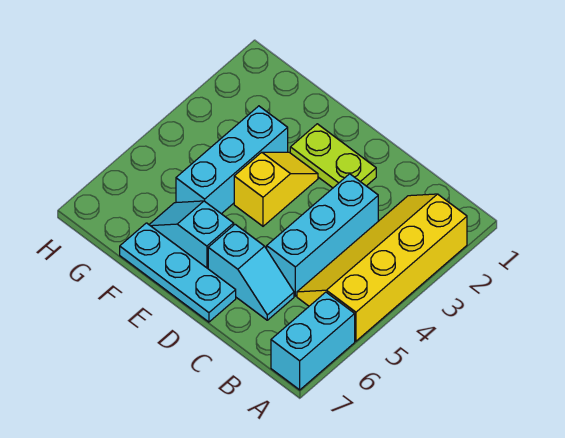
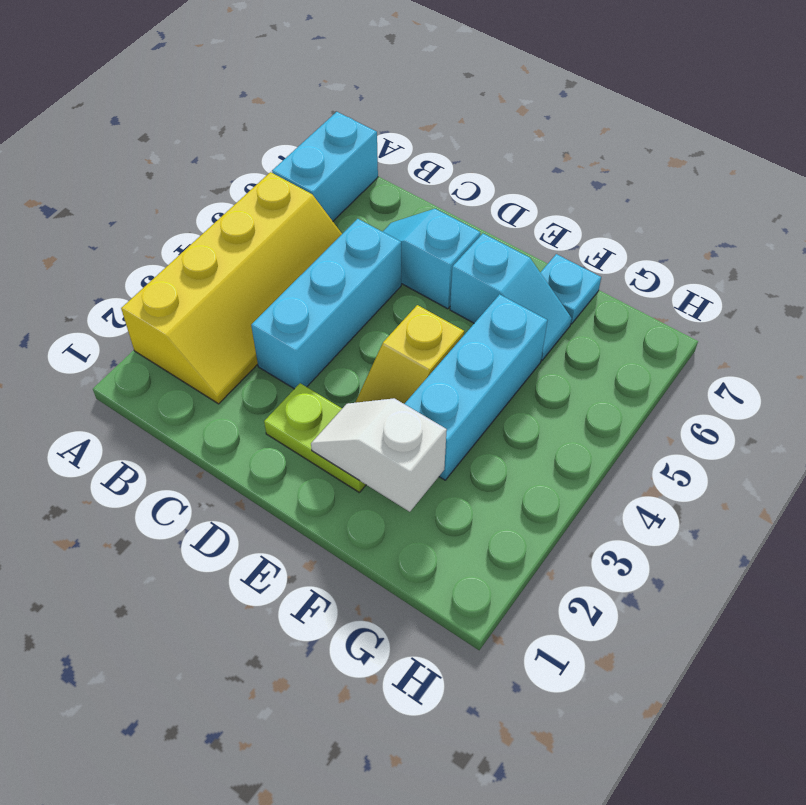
cyan 1x3 plate [120,223,236,322] -> cyan 1x1 plate [540,254,601,324]
none -> white 1x2 slope [311,398,447,512]

